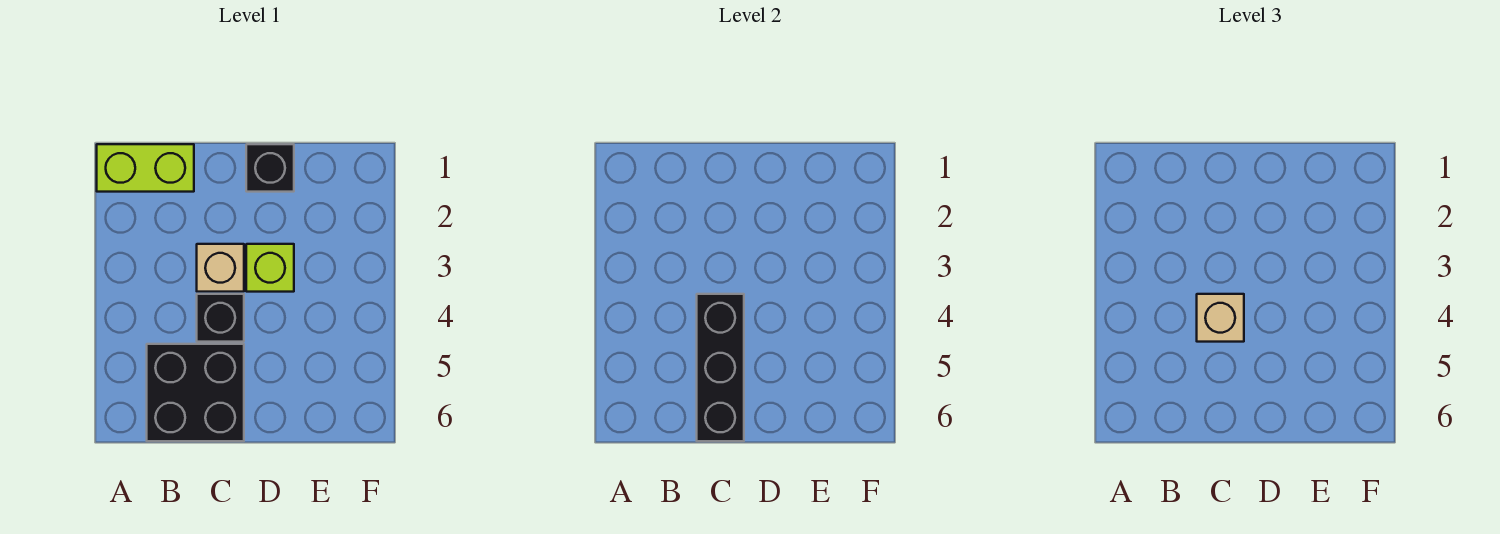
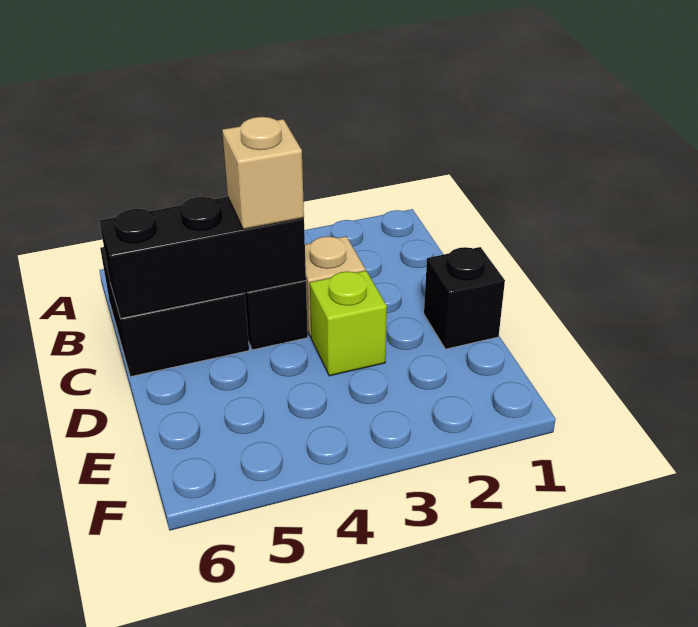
lime 1x2 brick [97,144,194,192] -> none

